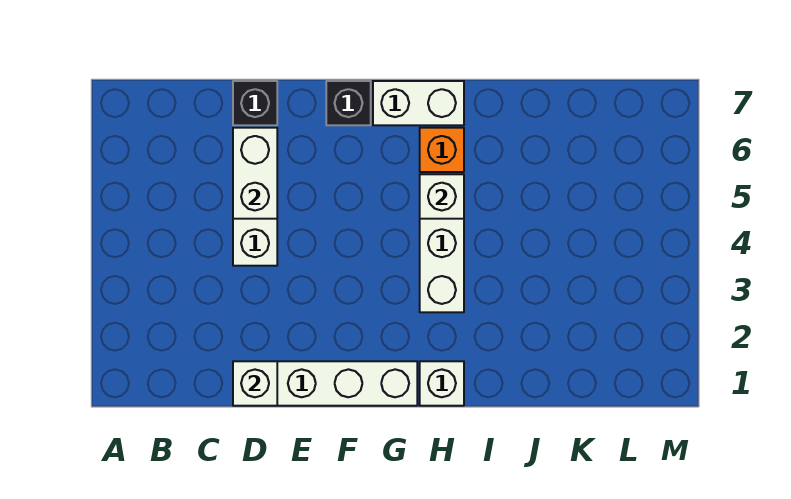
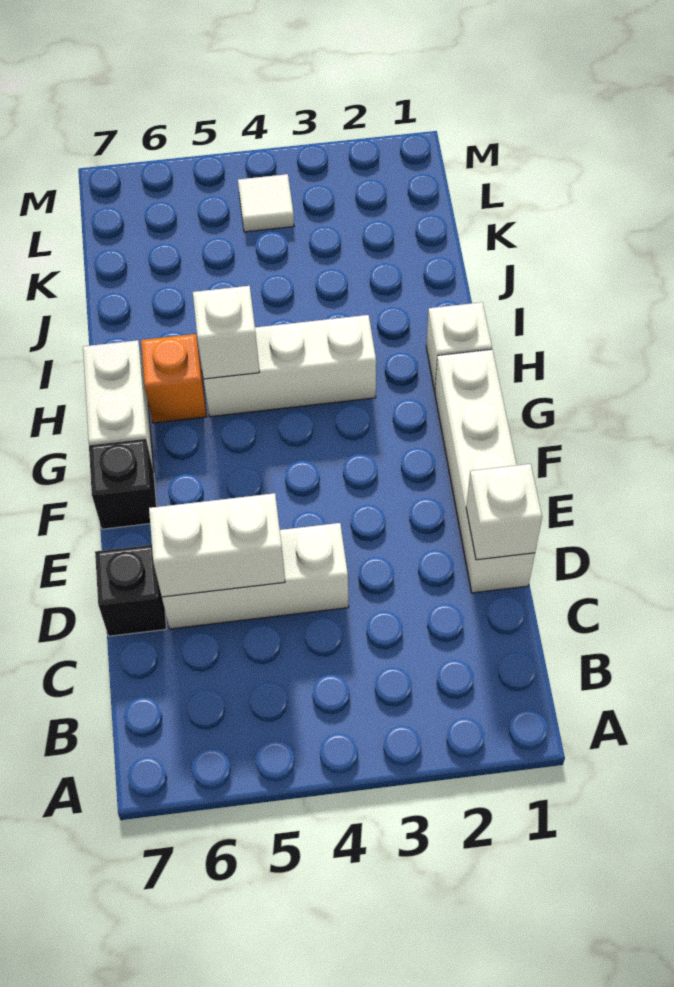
none -> white 1x1 tile [238,174,294,232]

